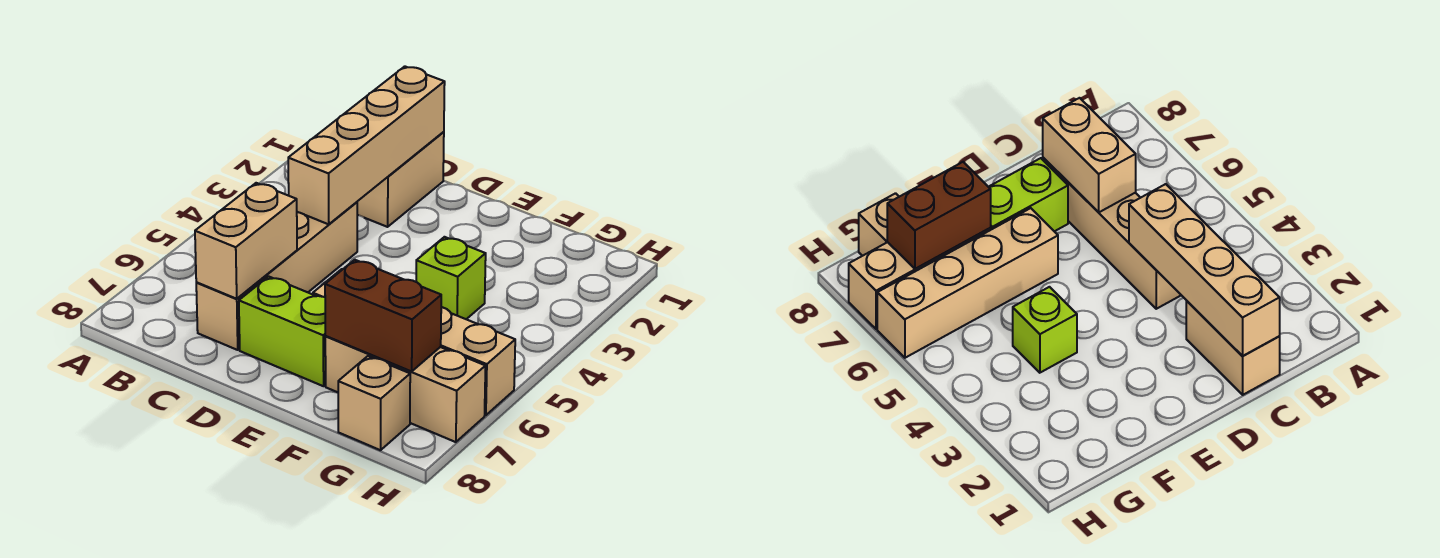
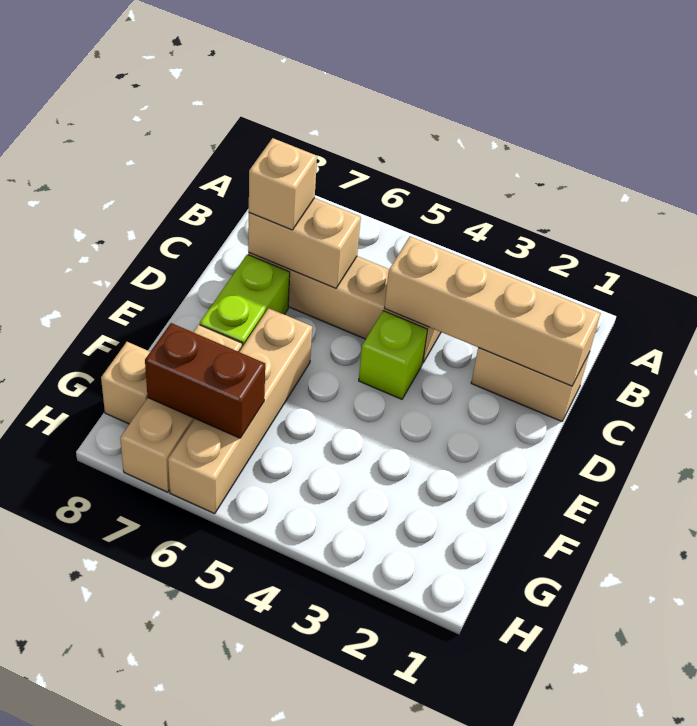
none -> tan 1x1 brick [249,138,317,230]
lime 1x1 brick [416,237,486,319] -> lime 1x1 brick moved to [359,311,428,399]
brown 1x2 brick [325,260,441,371] -> brown 1x2 brick turned to [145,323,265,438]

